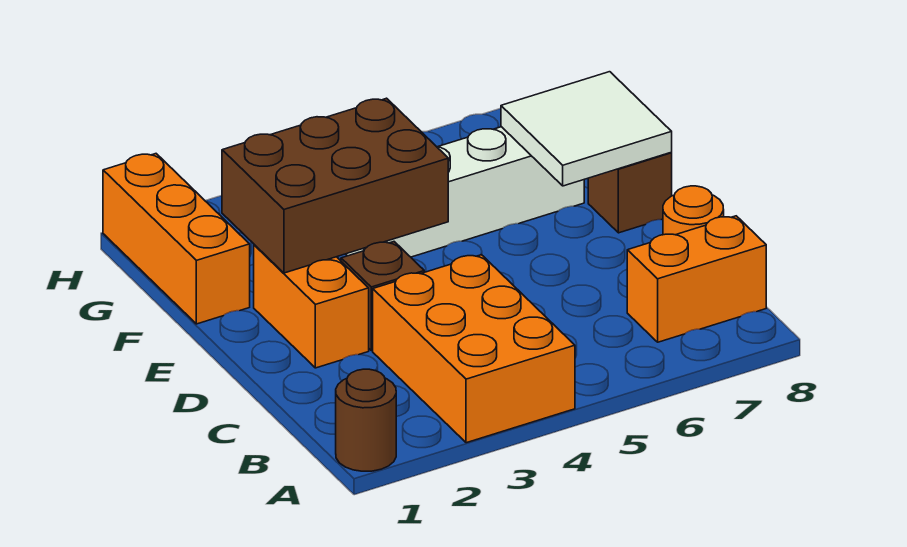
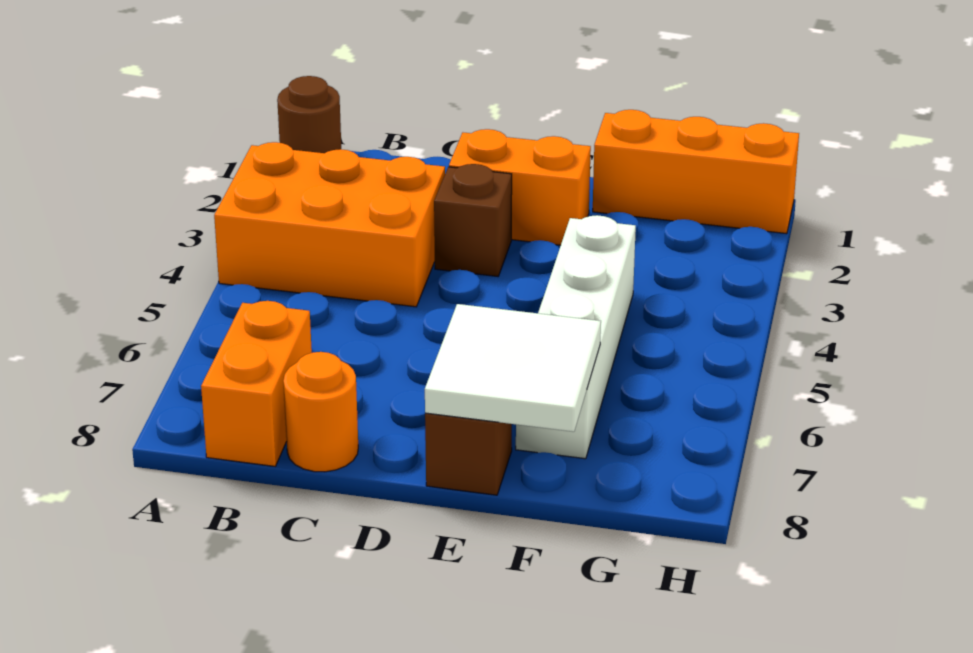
brown 2x3 brick [222,98,448,273] -> none

